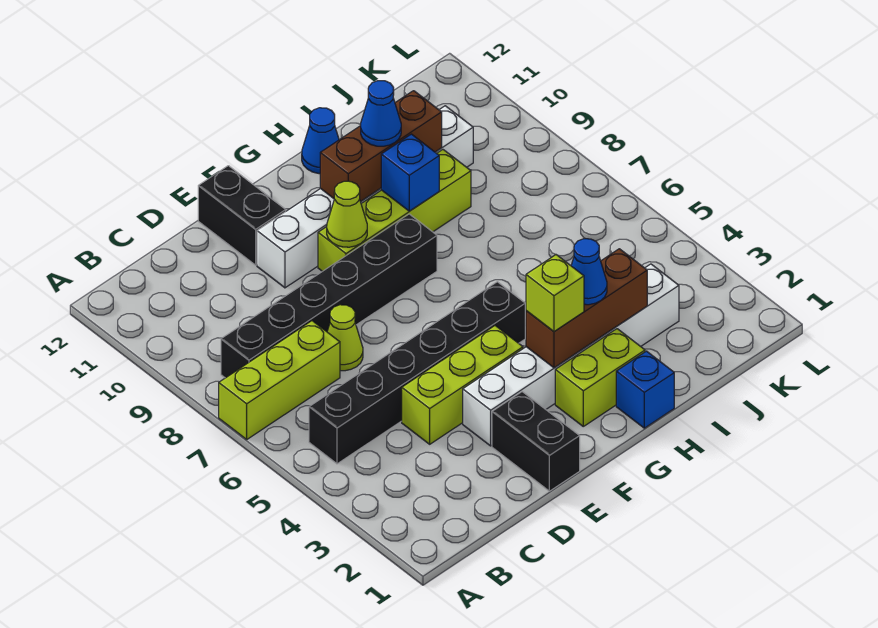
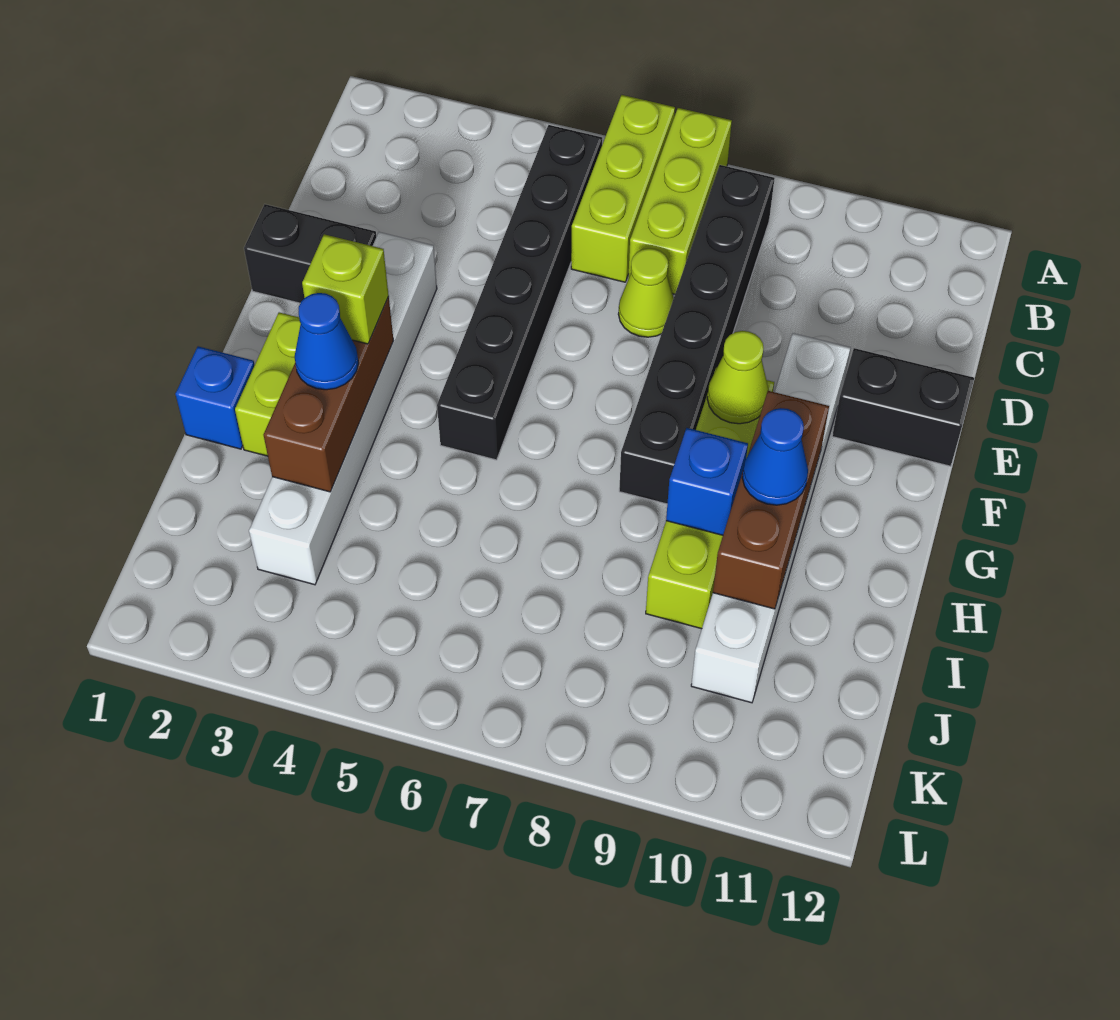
lime 1x3 brick [402,326,523,444] -> lime 1x3 brick moved to [571,95,675,282]
blue 1x1 cone [302,108,339,174] -> none

